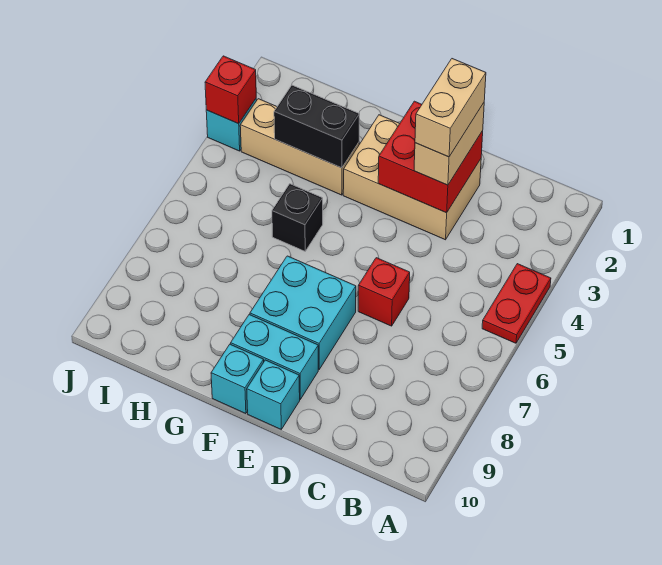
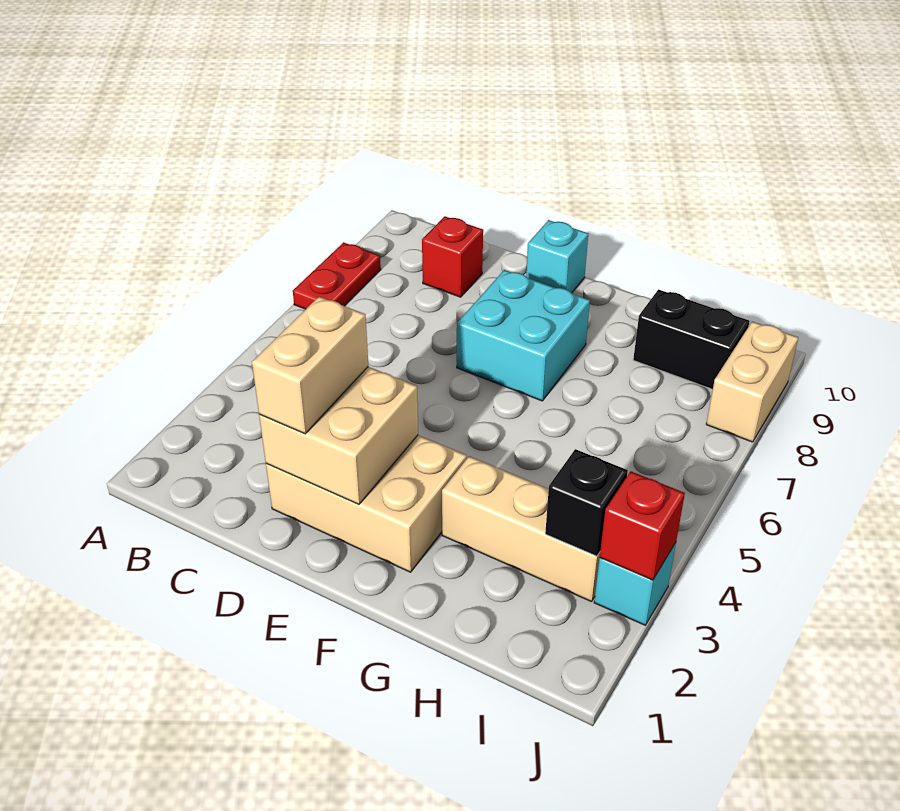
red 1x2 plate [482,264,551,343] -> red 1x2 plate moved to [293,242,381,309]
red 2x2 brick [378,101,483,213] -> tan 2x2 brick [259,367,418,505]
tan 1x2 brick [415,59,486,157] -> tan 1x2 brick moved to [706,322,798,442]
red 1x1 brick [358,258,410,326] -> red 1x1 brick moved to [422,216,483,297]
cyan 1x2 brick [231,315,318,399] -> none
cyan 1x1 brick [211,344,264,414] -> none
black 1x2 brick [274,85,360,168] -> black 1x2 brick moved to [633,290,750,389]
black 1x1 brick [272,184,323,251] -> black 1x1 brick moved to [545,449,628,556]

